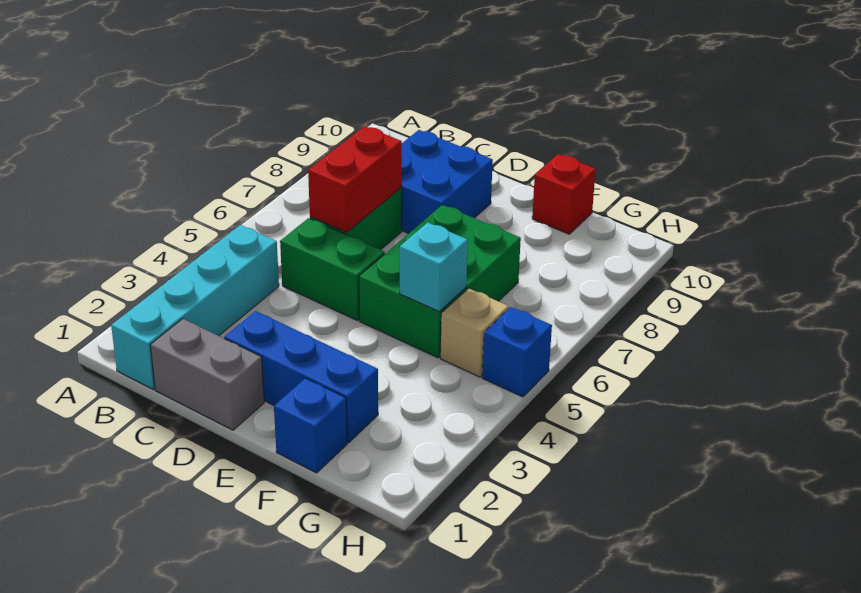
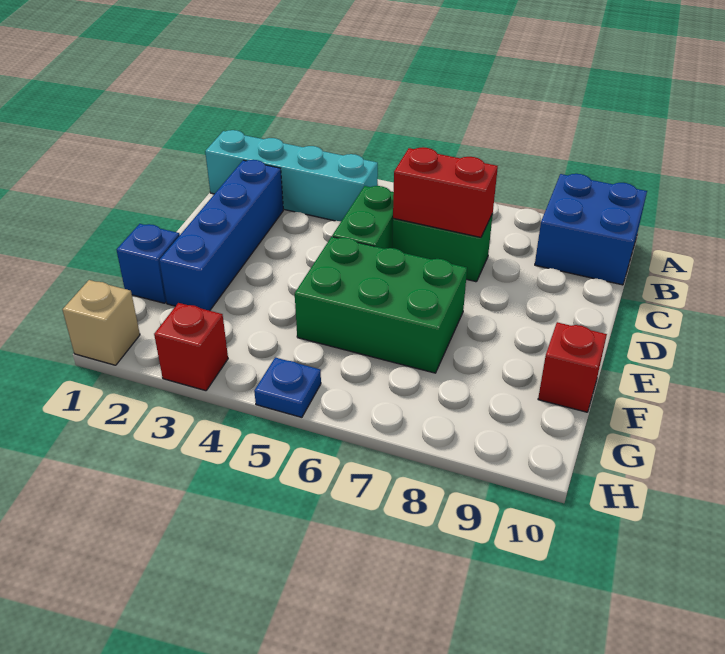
grey 1x2 brick [150,319,264,430] -> none
blue 2x2 brick [401,130,493,234] -> blue 2x2 brick moved to [535,174,647,285]
blue 1x3 brick [224,311,378,443] -> blue 1x4 brick [159,160,283,311]
cyan 1x1 brick [400,223,468,312] -> none
tan 1x1 brick [440,288,509,377] -> tan 1x1 brick moved to [62,280,140,365]
none -> red 1x1 brick [154,303,228,391]
blue 1x1 brick [482,307,552,397] -> blue 1x1 plate [254,357,321,417]

